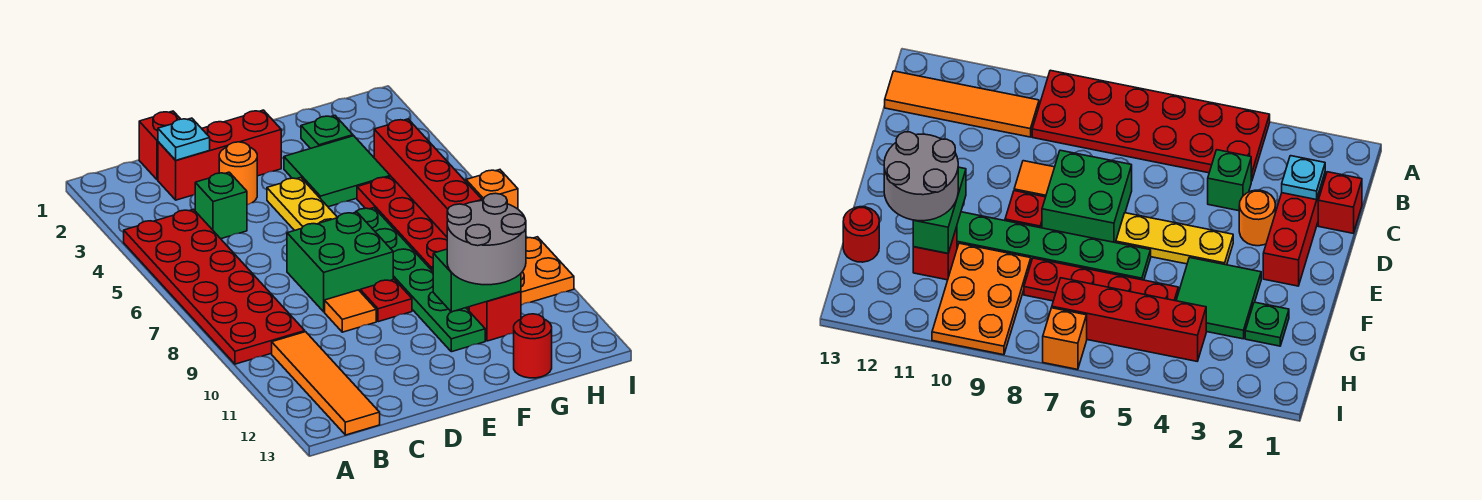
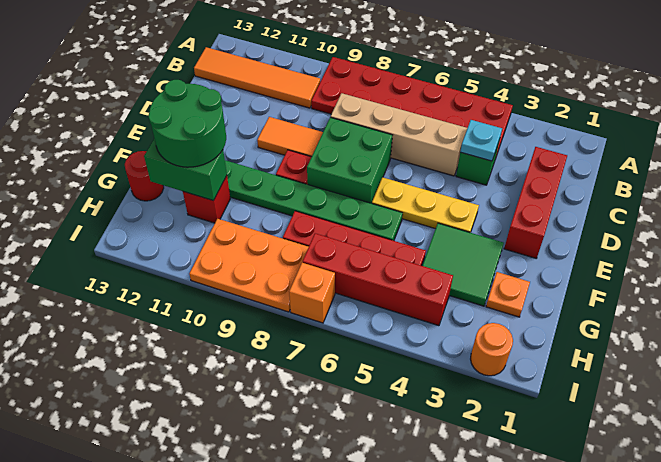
red 1x1 brick [139,111,180,180] -> none
cyan 1x1 plate [158,118,210,160] -> cyan 1x1 plate moved to [460,120,502,161]
none -> tan 1x4 brick [331,93,467,176]
orange 1x1 round brick [219,142,257,205] -> orange 1x1 round brick moved to [471,323,513,376]
orange 1x1 tile [325,290,376,332] -> orange 1x2 tile [257,117,323,157]
green 1x2 brick [433,249,521,312] -> green 1x2 brick turned to [144,139,227,201]
grey 2x2 round brick [447,193,526,285] -> green 2x2 round brick [148,80,226,167]
green 1x1 plate [301,116,353,149] -> orange 1x1 plate [486,272,530,317]
orange 2x3 plate [432,237,574,311] -> orange 2x3 plate turned to [189,219,309,312]

